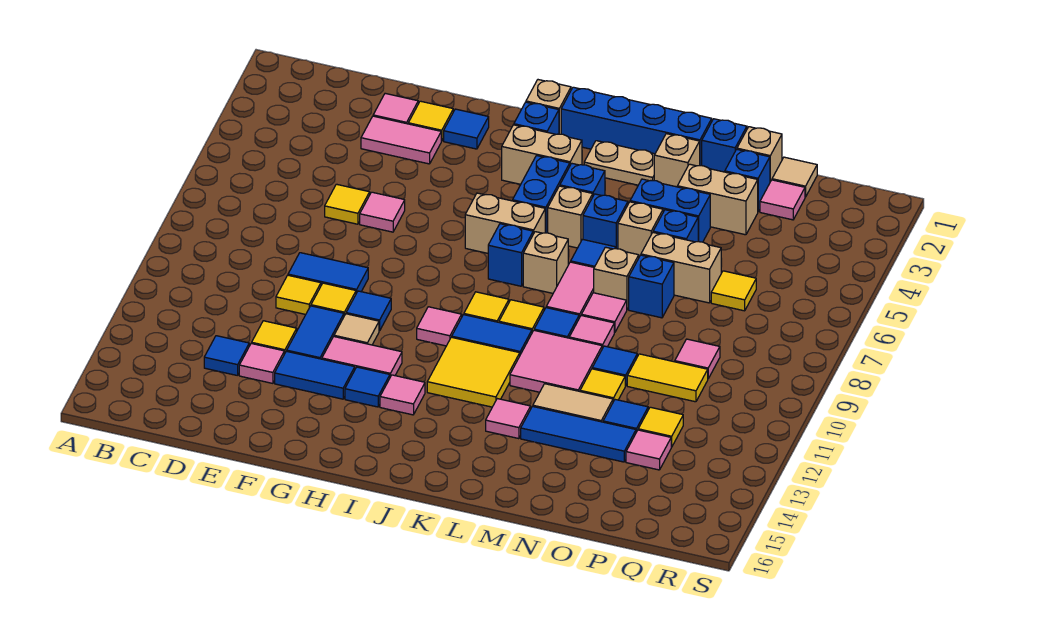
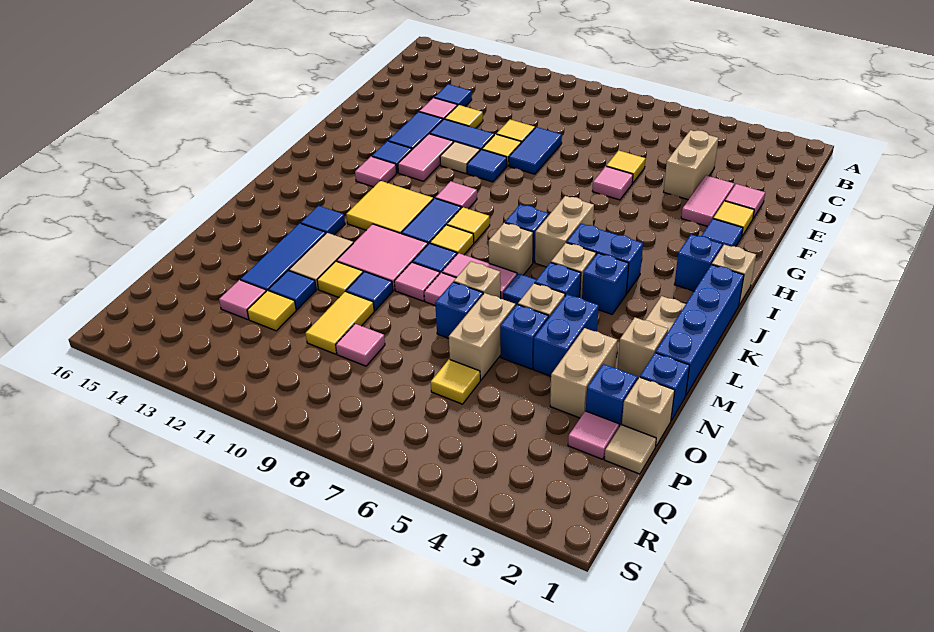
tan 1x2 brick [502,125,582,184] -> tan 1x2 brick moved to [664,130,718,200]
pink 1x1 tile [486,399,531,439] -> blue 1x1 tile [301,206,345,235]

